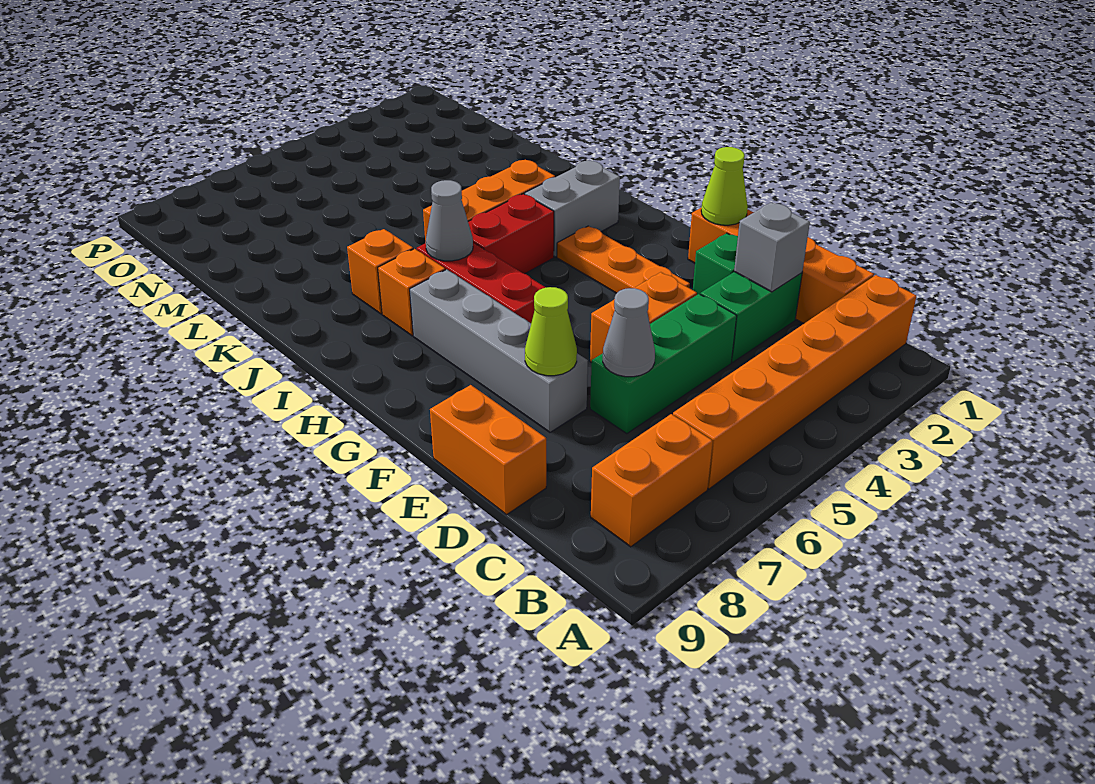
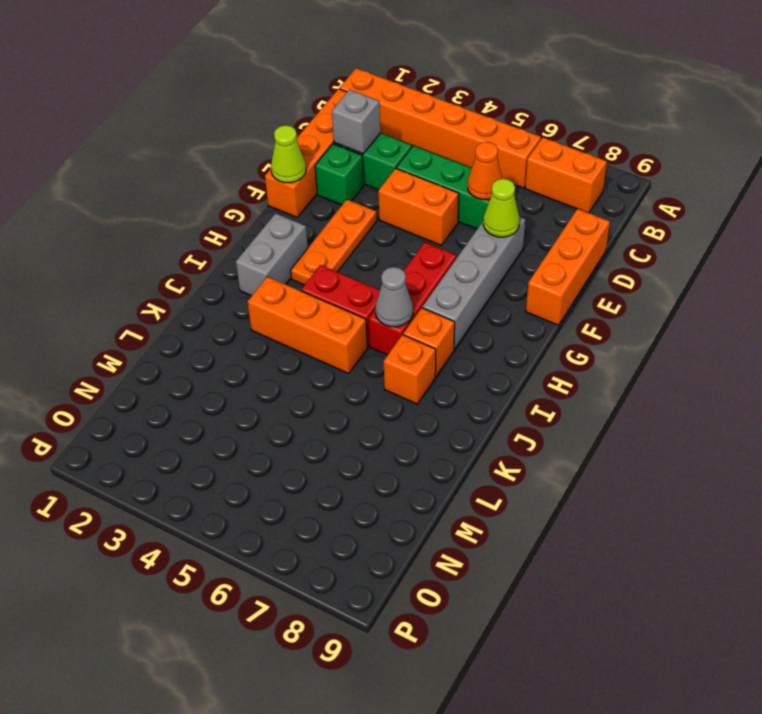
grey 1x1 cone [603,288,655,377] -> orange 1x1 cone [468,142,502,200]
orange 1x2 brick [430,385,546,515] -> orange 1x3 brick [526,209,610,325]
grey 1x2 brick [525,161,620,257] -> grey 1x2 brick turned to [236,213,308,296]

